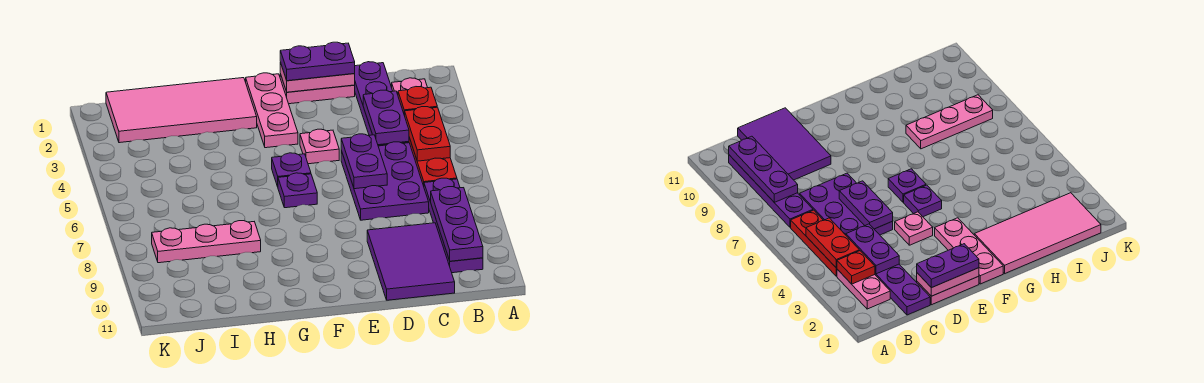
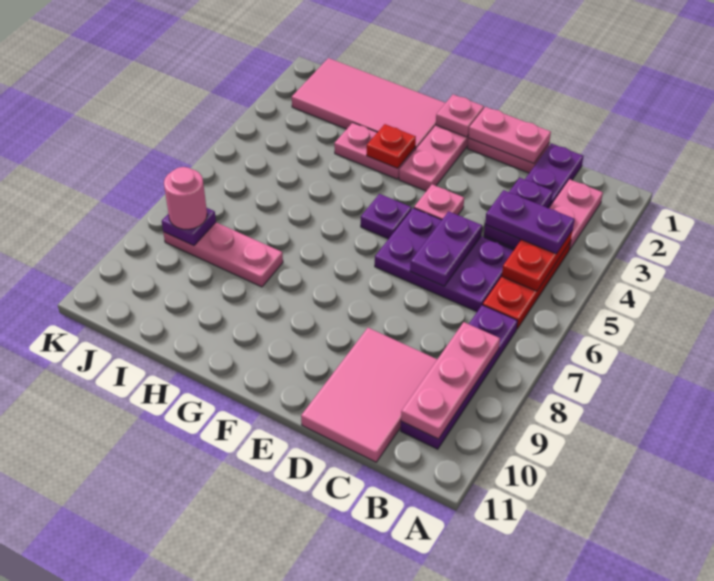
red 1x1 plate [398,87,437,116] -> red 1x1 plate moved to [367,124,416,168]
purple 1x3 plate [431,187,483,261] -> pink 1x3 plate [401,322,500,439]
purple 2x3 plate [341,142,429,220] -> purple 2x3 plate turned to [375,208,514,312]
purple 2x3 tile [367,223,455,300] -> pink 2x3 tile [301,328,437,462]
purple 1x2 plate [280,42,355,81] -> purple 1x2 plate moved to [485,190,575,254]
none -> pink 1x1 plate [436,94,484,137]
purple 1x1 plate [278,173,317,208] -> purple 1x1 plate moved to [162,208,216,246]
none -> pink 1x2 plate [334,123,415,179]
none -> pink 1x1 round brick [164,167,207,229]

